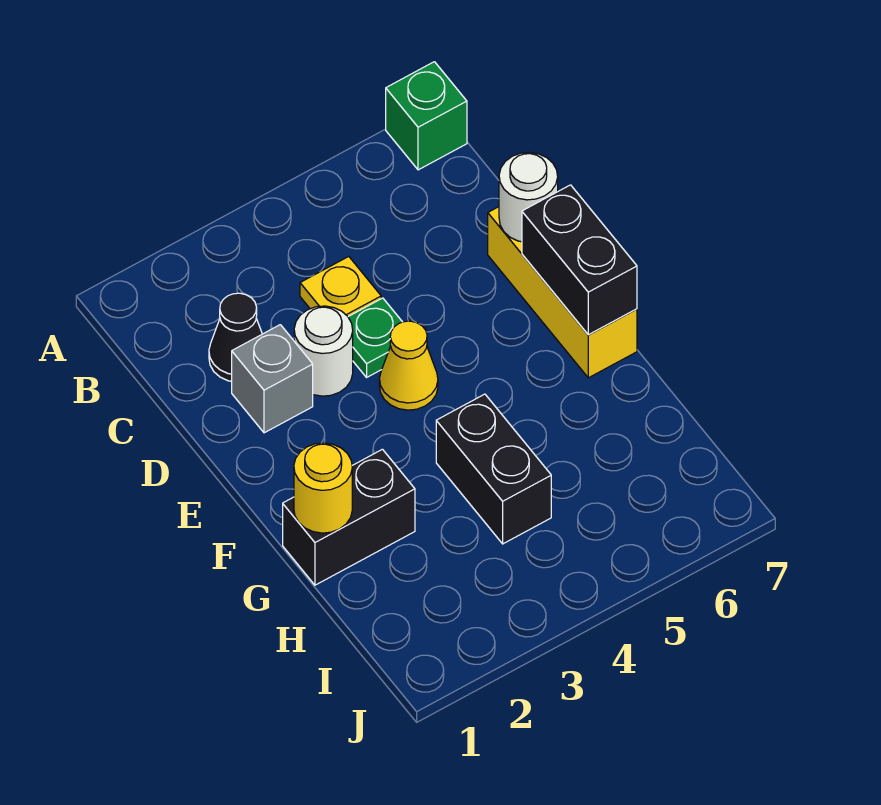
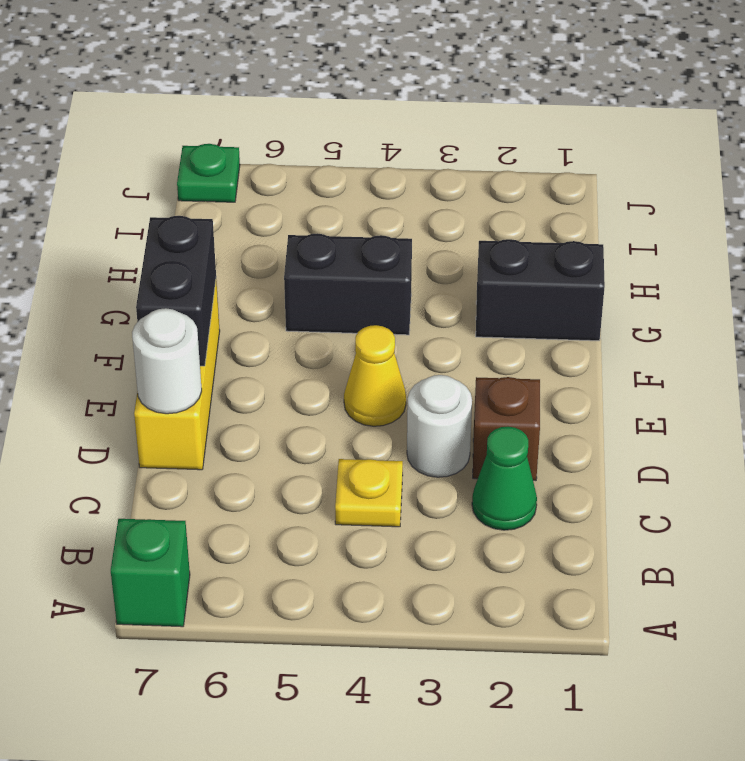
black 1x1 cone [209,293,262,381] -> green 1x1 cone [472,426,537,530]
grey 1x1 brick [232,325,313,433] -> brown 1x1 brick [473,377,540,481]
green 1x1 plate [348,298,402,377] -> green 1x1 plate moved to [177,144,240,202]
yellow 1x1 round brick [294,443,352,533] -> none
black 1x2 brick [436,394,551,544] -> black 1x2 brick turned to [284,233,412,335]

